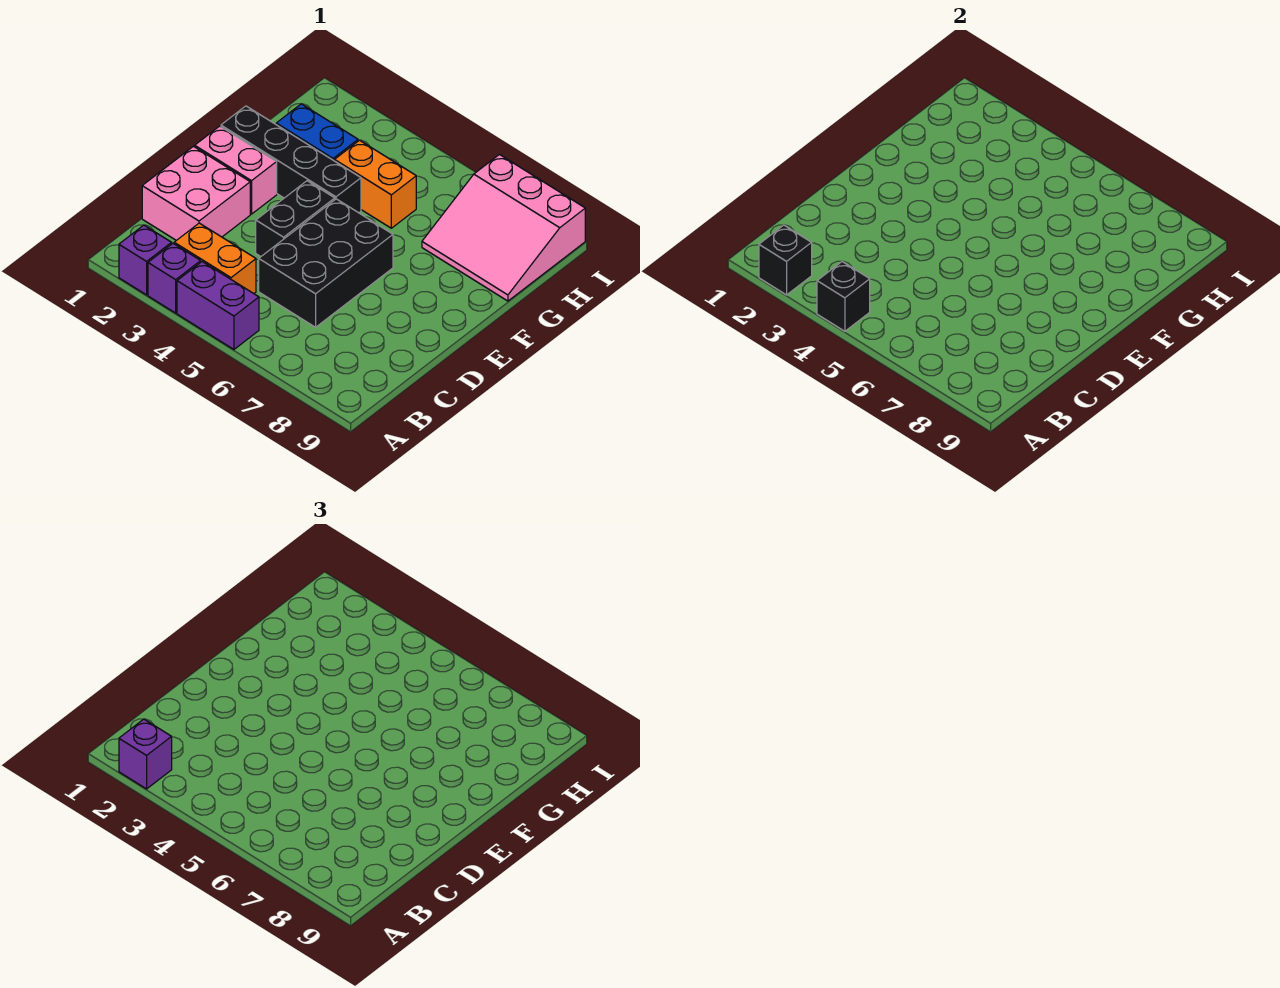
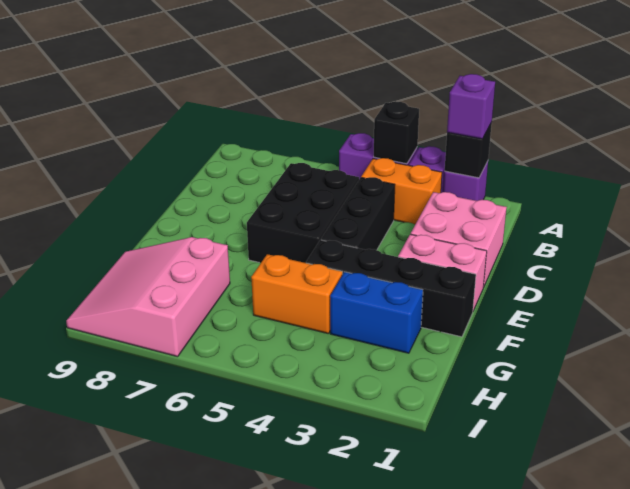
black 1x2 brick [256,181,335,257] -> black 1x3 brick [321,177,395,250]
pink 3x3 slope [422,155,585,301] -> pink 3x3 slope turned to [66,237,230,357]

